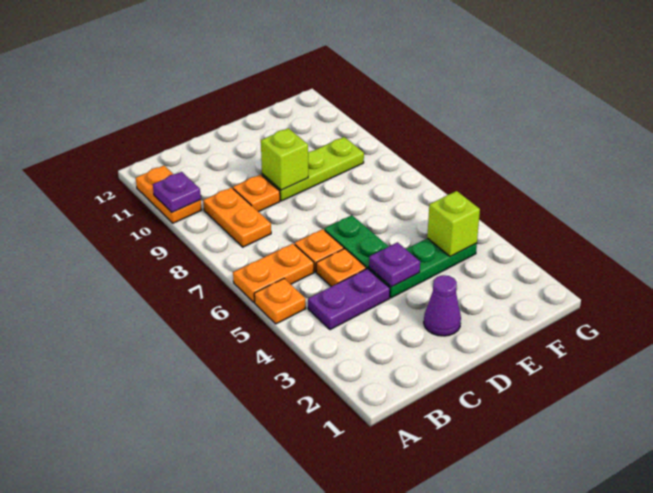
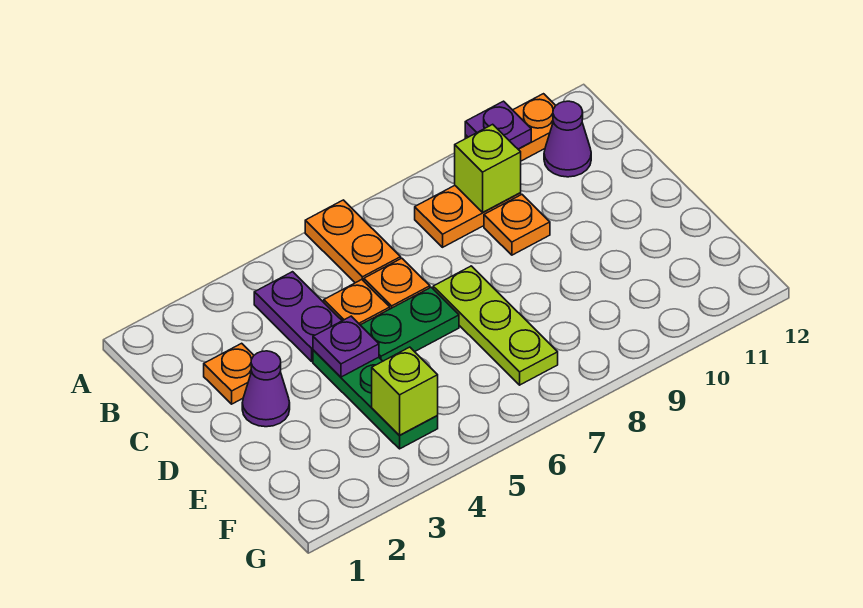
orange 1x1 plate [254,279,306,324] -> orange 1x1 plate moved to [204,343,254,404]
none -> purple 1x1 cone [544,101,591,177]
lime 1x3 plate [262,137,364,201] -> lime 1x3 plate moved to [433,266,558,385]
lime 1x1 brick [261,128,308,190] -> lime 1x1 brick moved to [455,124,521,212]

